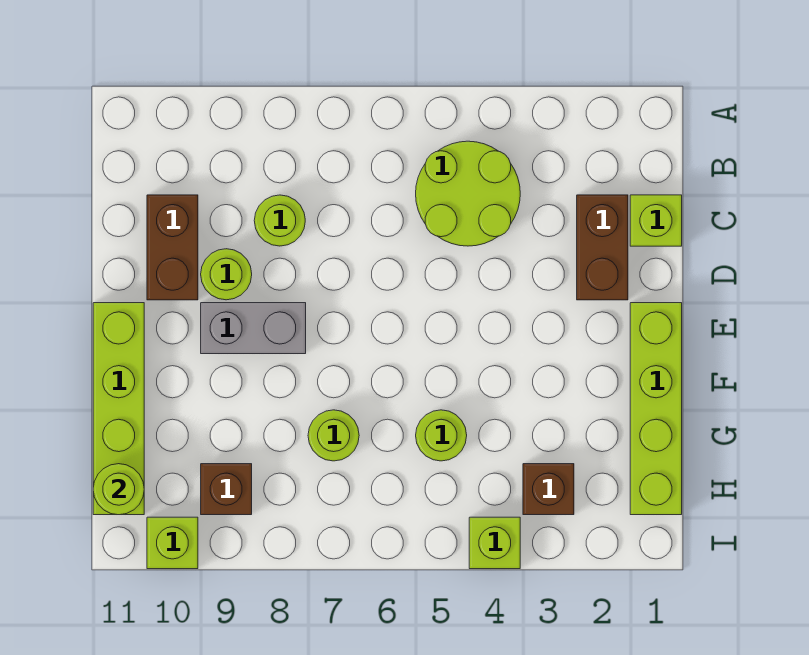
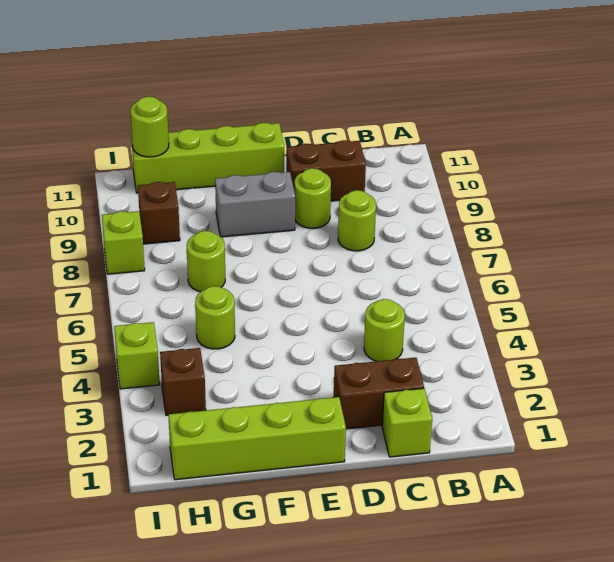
lime 2x2 round brick [416,141,520,246] -> lime 1x1 round brick [364,299,405,361]
grey 1x2 brick [201,303,306,354] -> grey 1x2 brick turned to [215,172,295,237]
lime 1x1 brick [147,517,198,569] -> lime 1x1 brick moved to [102,211,145,274]

